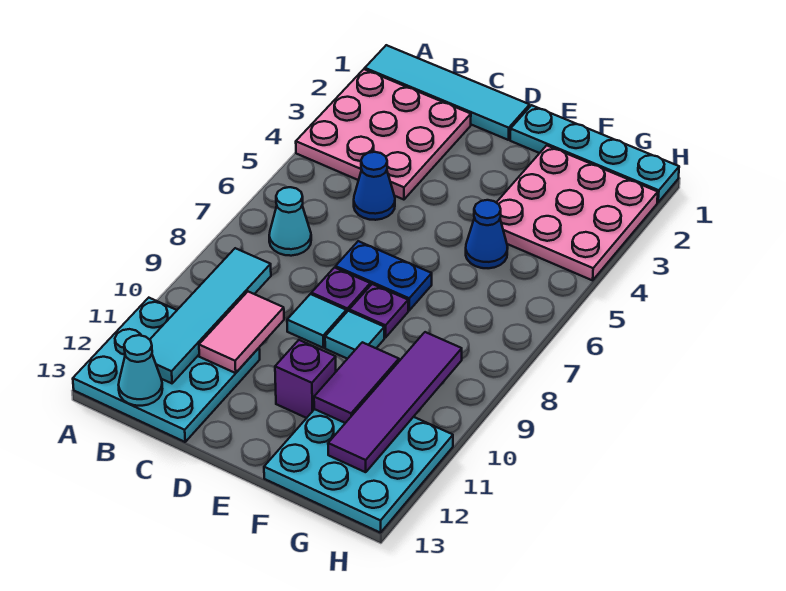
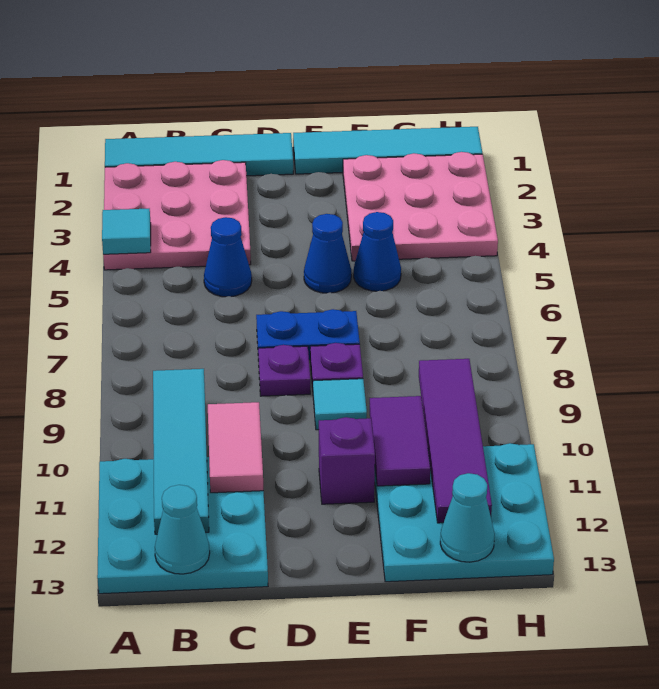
cyan 1x1 cone [269,187,311,256] -> cyan 1x1 cone moved to [440,473,495,562]
cyan 1x1 tile [287,294,346,348] -> cyan 1x1 tile moved to [102,209,151,254]
cyan 1x4 plate [510,105,679,202] -> cyan 1x4 tile [293,127,482,174]
none -> blue 1x1 cone [304,214,351,293]

